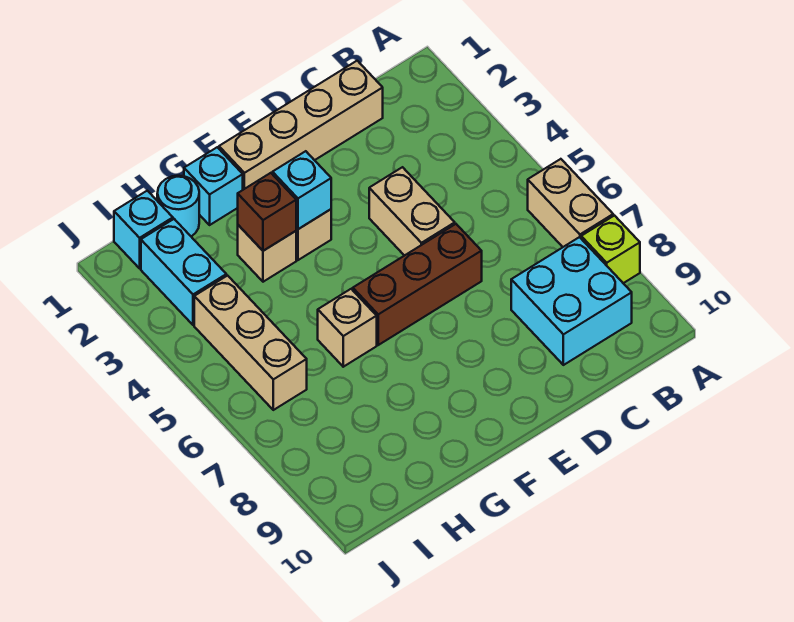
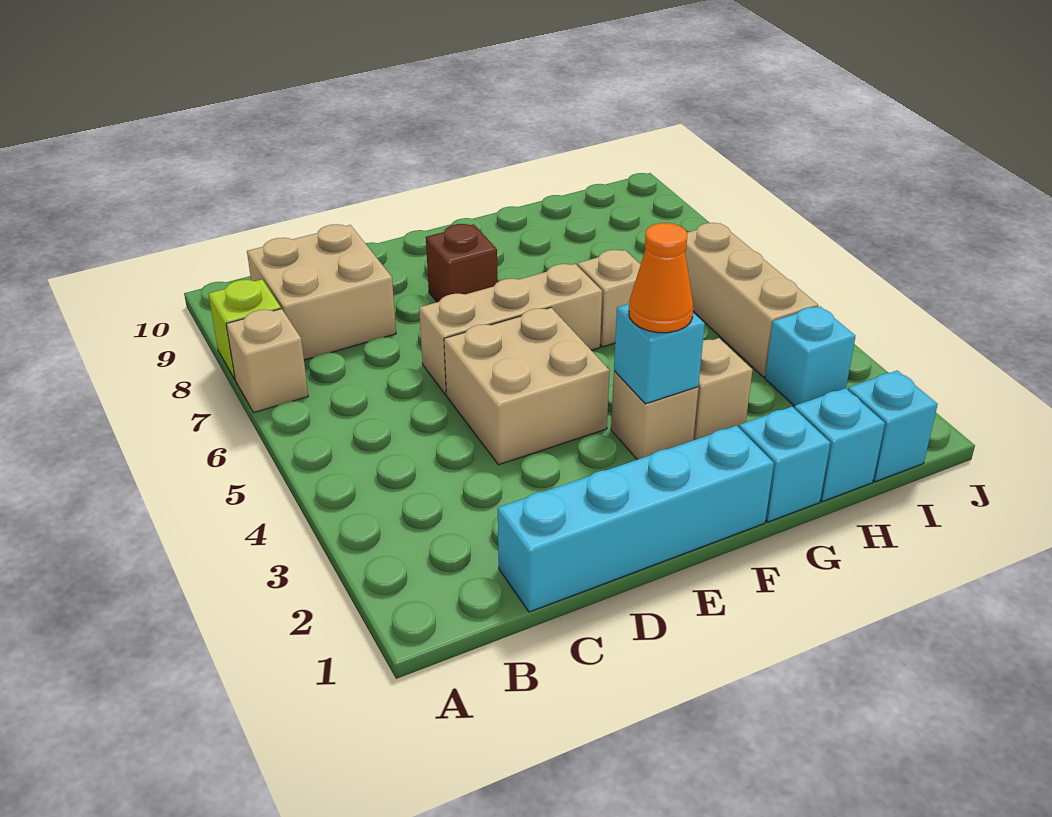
tan 1x2 brick [528,159,613,247] -> tan 1x1 brick [226,309,308,412]
cyan 2x2 brick [511,237,632,365] -> tan 2x2 brick [247,224,396,360]
tan 1x4 brick [219,61,383,190] -> cyan 1x4 brick [498,426,774,612]
tan 1x2 brick [369,167,455,256] -> tan 2x2 brick [444,308,610,465]
brown 1x3 brick [353,224,482,345] -> tan 1x3 brick [419,264,602,395]
none -> orange 1x1 cone [629,223,693,333]
brown 1x1 brick [238,173,296,251] -> brown 1x1 brick moved to [426,224,498,302]
cyan 1x1 round brick [157,176,199,236] -> cyan 1x1 brick [794,388,885,502]
cyan 1x2 brick [141,219,226,325] -> cyan 1x1 brick [765,306,855,406]

